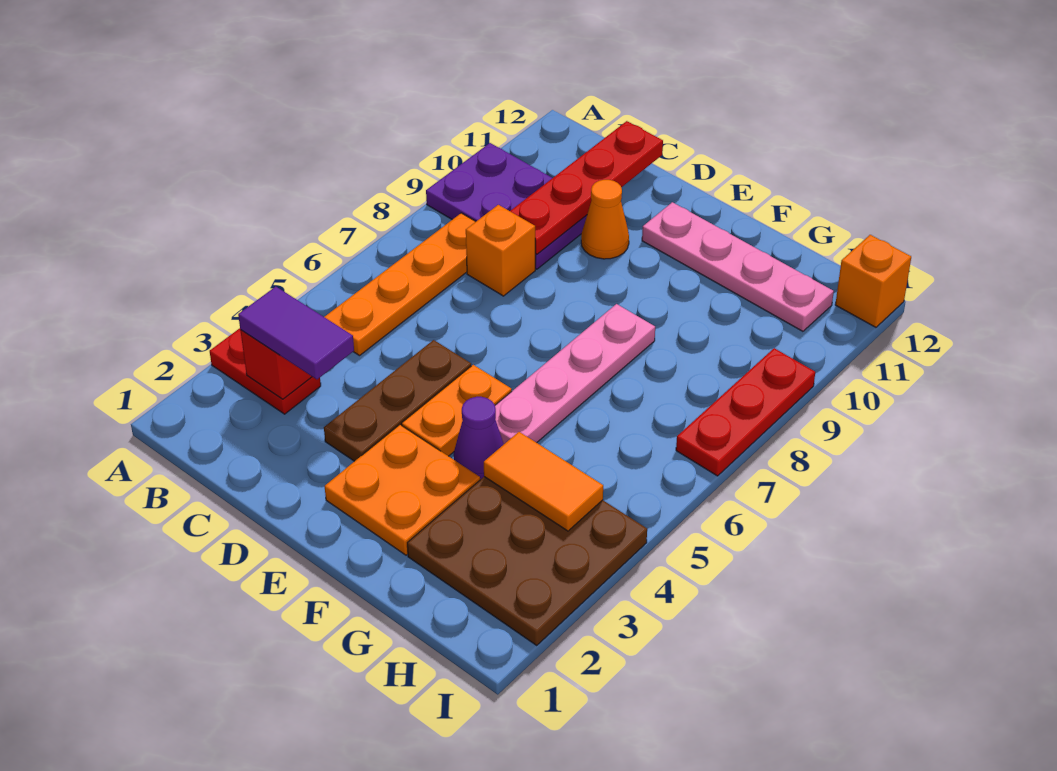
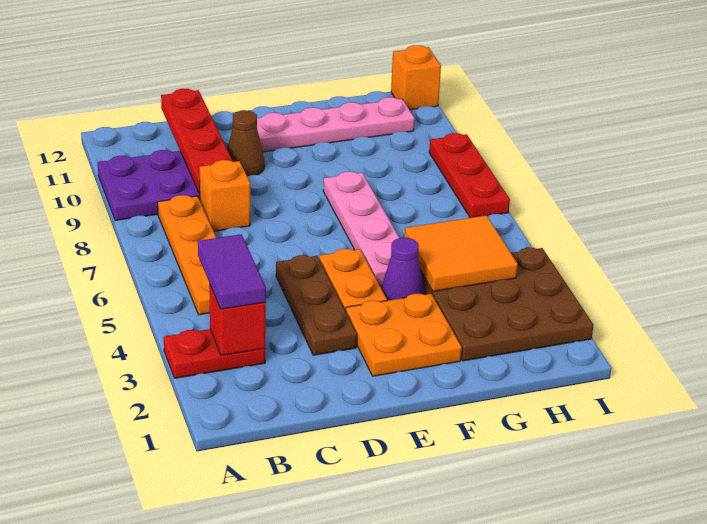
purple 1x2 tile [238,287,354,379] -> purple 1x2 tile turned to [198,234,266,309]
orange 1x1 cone [581,180,629,259] -> brown 1x1 cone [227,110,265,176]
orange 1x2 tile [484,432,603,531] -> orange 2x2 tile [405,215,518,291]

